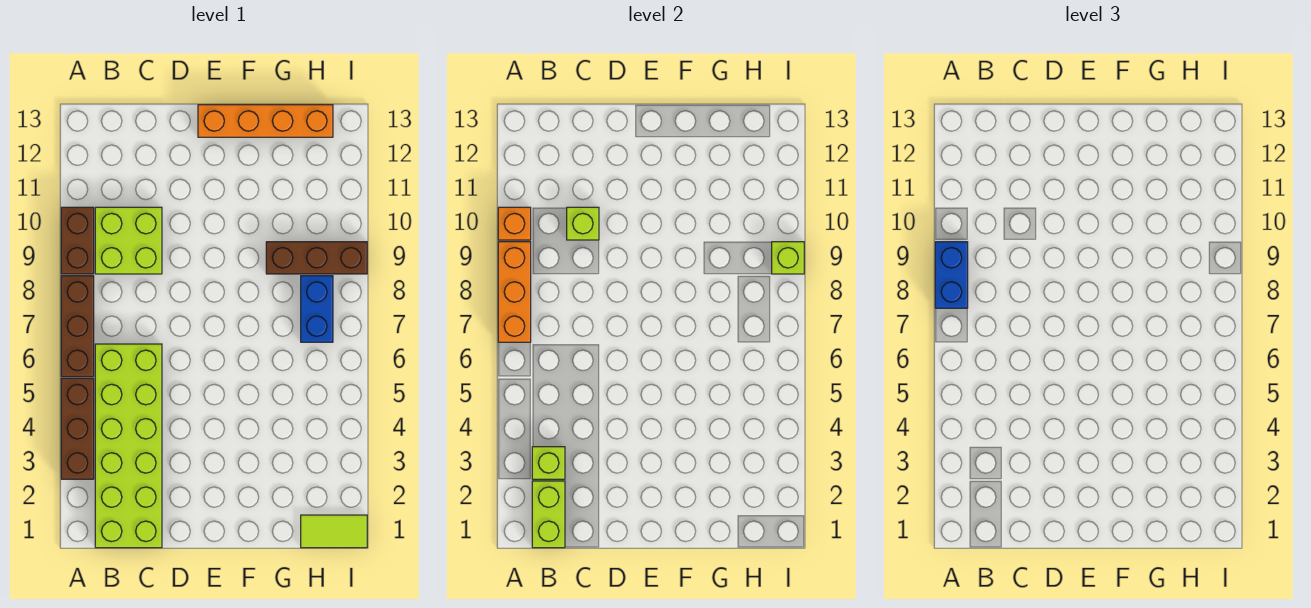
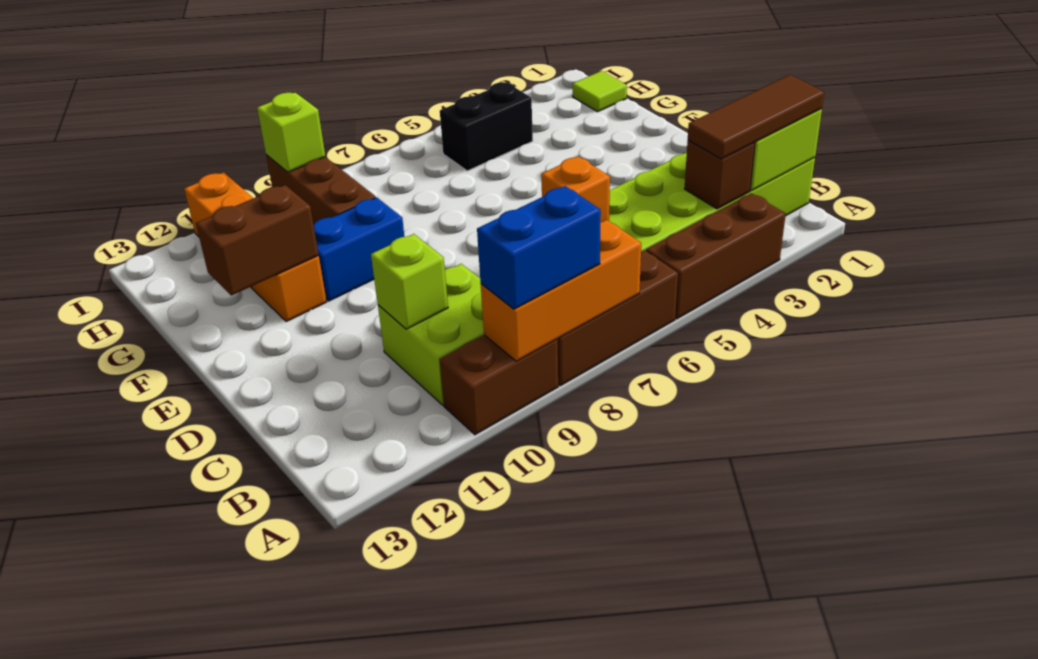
orange 1x1 brick [498,207,531,240] -> orange 1x1 brick moved to [541,156,610,222]
none -> brown 1x3 tile [688,75,824,159]
lime 1x1 brick [532,447,565,479] -> brown 1x1 brick [684,140,755,209]
orange 1x4 brick [198,105,333,137] -> orange 1x4 brick moved to [184,172,327,322]
none -> brown 1x2 brick [196,185,319,296]
lime 1x2 tile [301,515,367,548] -> lime 1x1 tile [573,71,627,112]
none -> black 1x2 brick [440,82,533,171]
blue 1x2 brick [301,276,333,342] -> blue 1x2 brick moved to [314,197,404,301]

